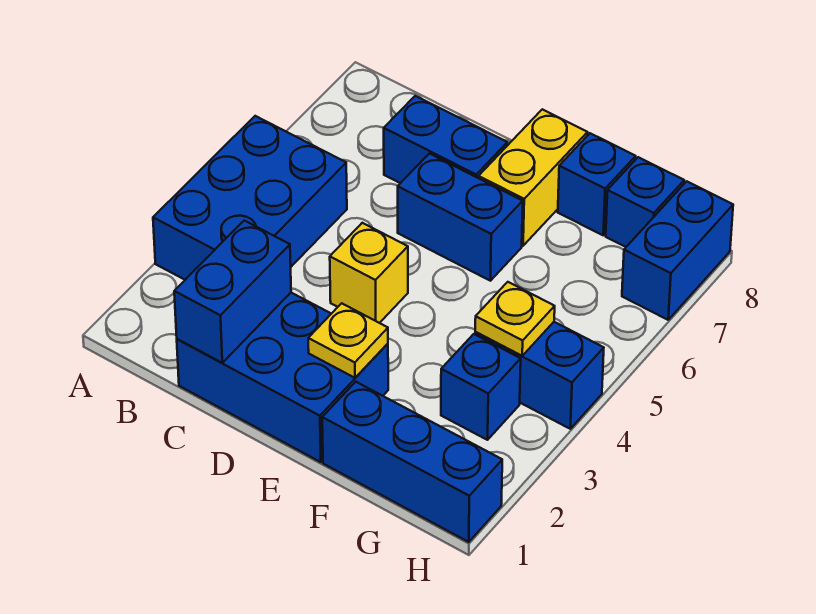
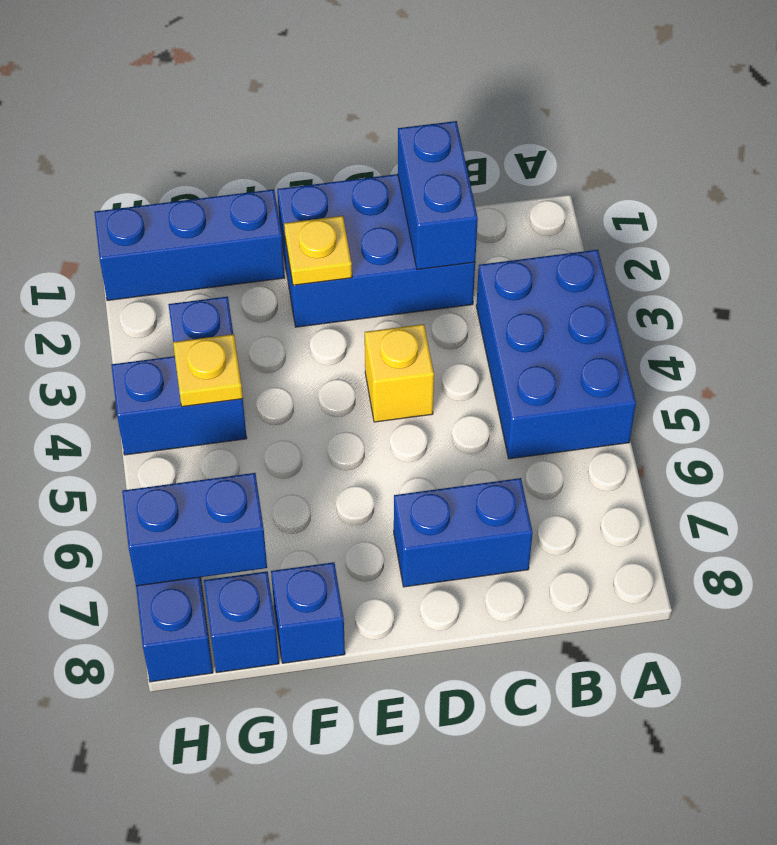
blue 1x2 brick [398,154,523,281] -> blue 1x2 brick moved to [122,473,267,586]
yellow 1x2 brick [479,109,588,246] -> none

